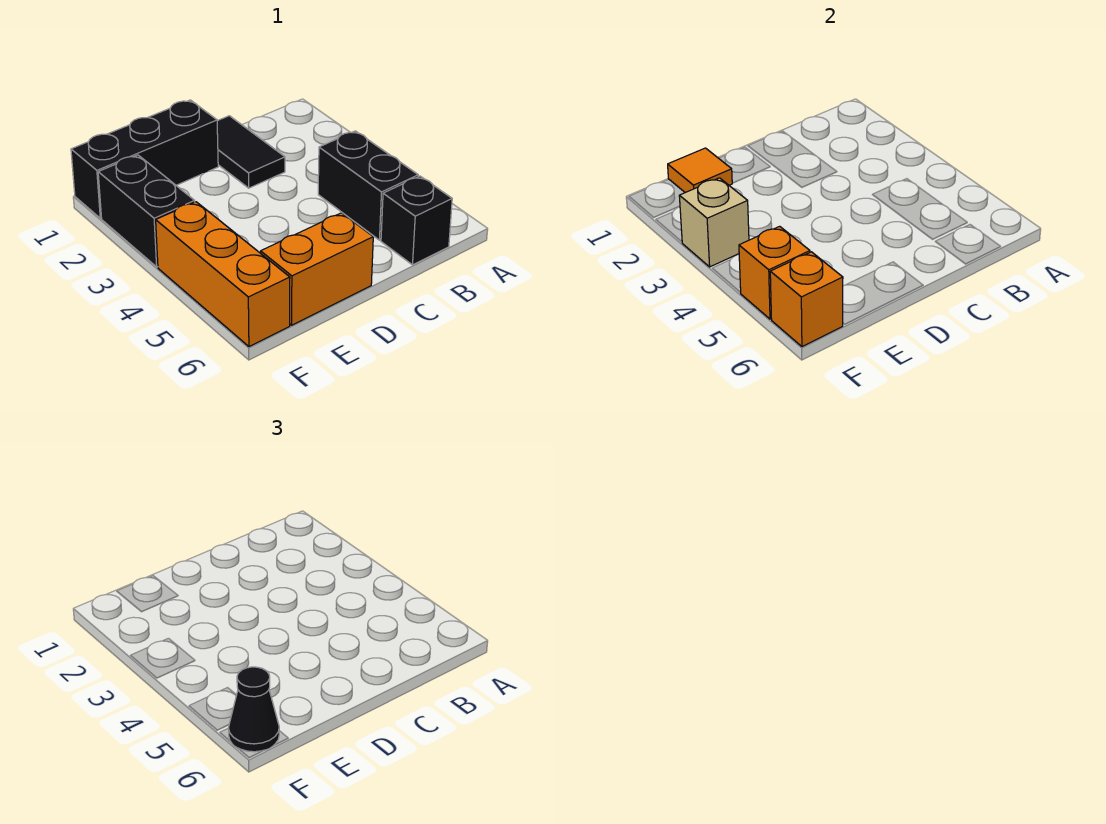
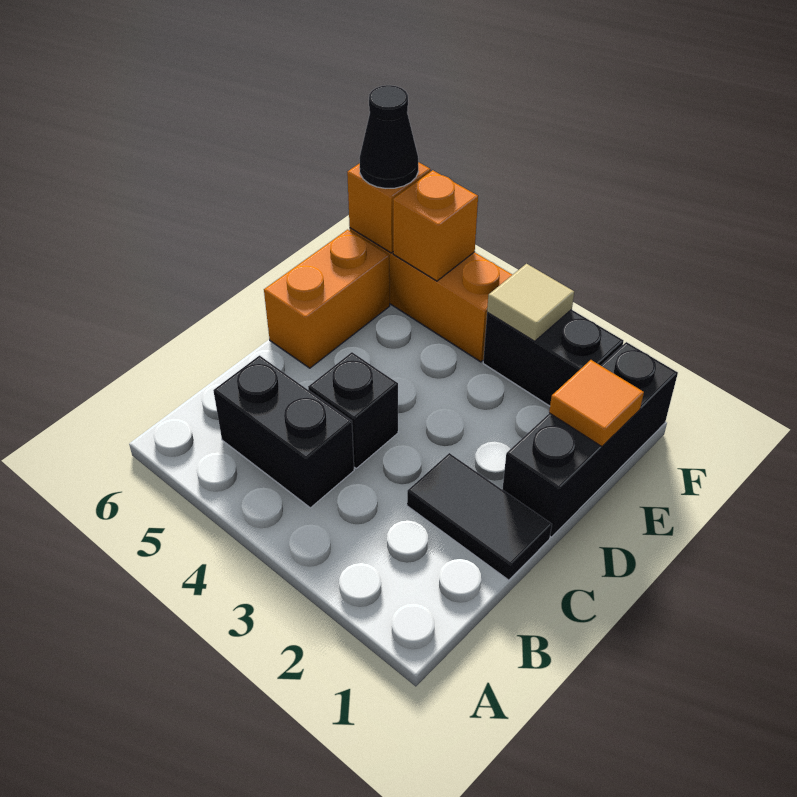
black 1x1 brick [381,176,452,265] -> black 1x1 brick moved to [308,352,398,468]
tan 1x1 brick [679,178,749,267] -> tan 1x1 tile [487,264,574,341]

